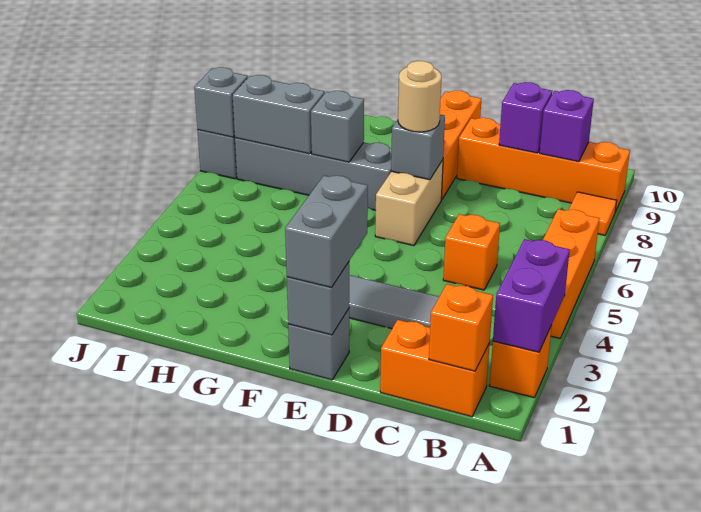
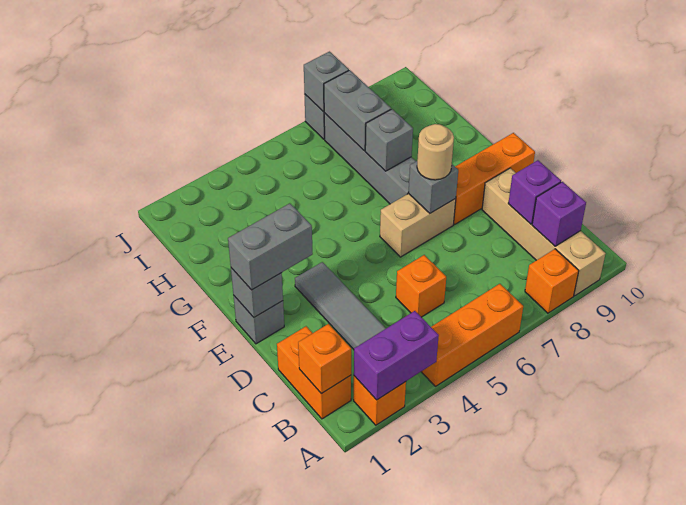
orange 1x1 tile [569,192,617,235] -> orange 1x1 brick [525,249,579,313]
orange 1x4 brick [457,118,630,212] -> tan 1x4 brick [482,168,606,296]

